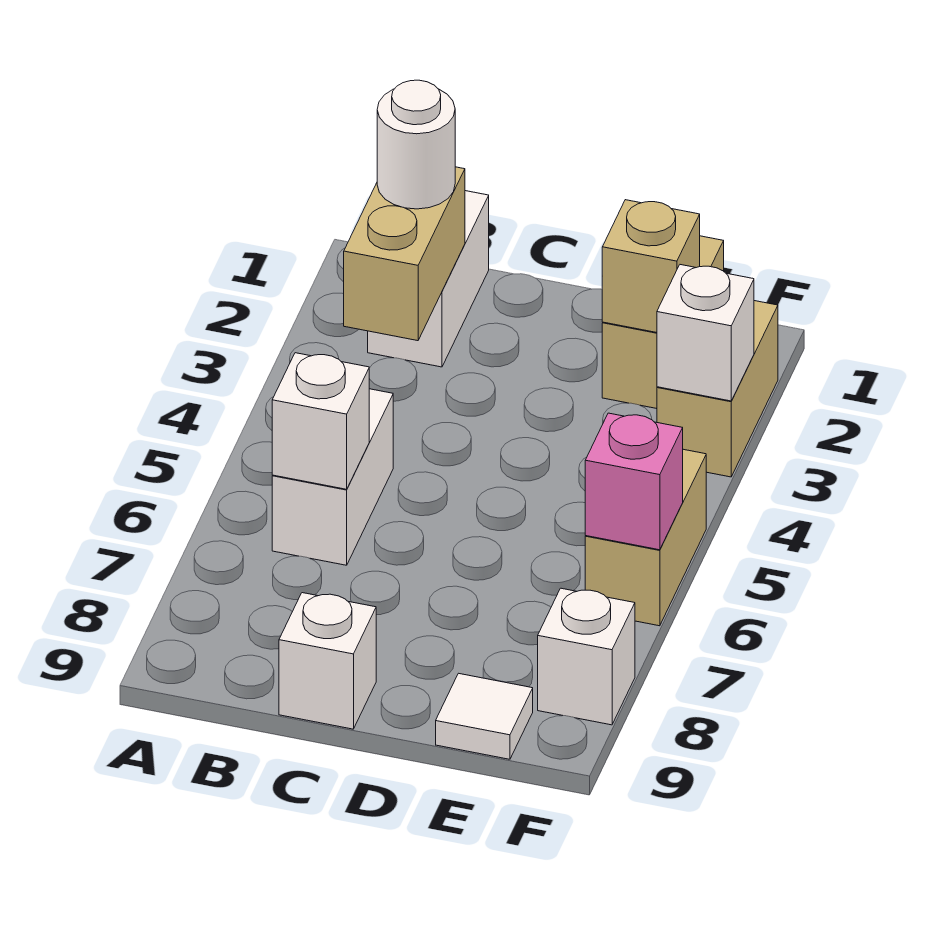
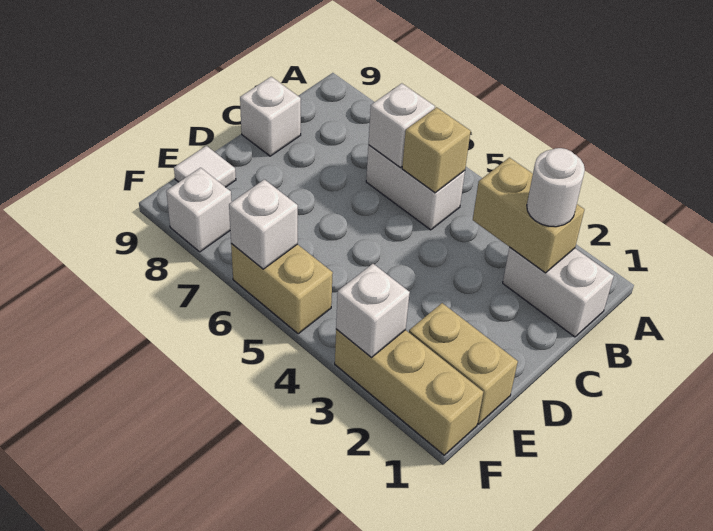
tan 1x1 brick [602,200,700,333] -> tan 1x1 brick moved to [402,107,471,193]
tan 1x2 brick [657,301,778,477] -> tan 1x3 brick [335,329,483,455]
pink 1x1 brick [585,413,683,550] -> white 1x1 brick [229,179,298,269]

